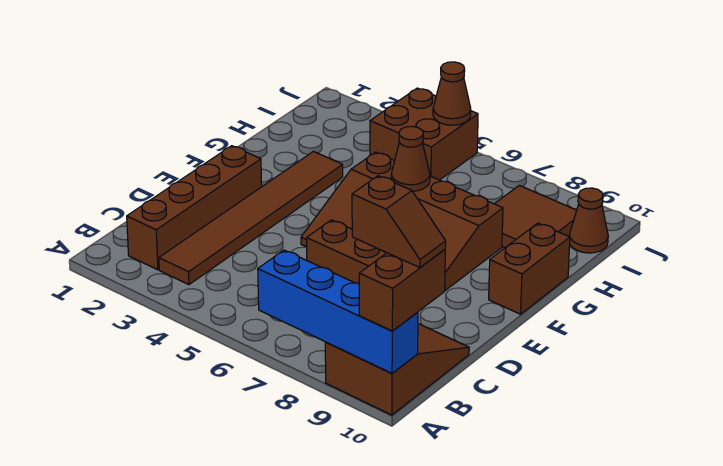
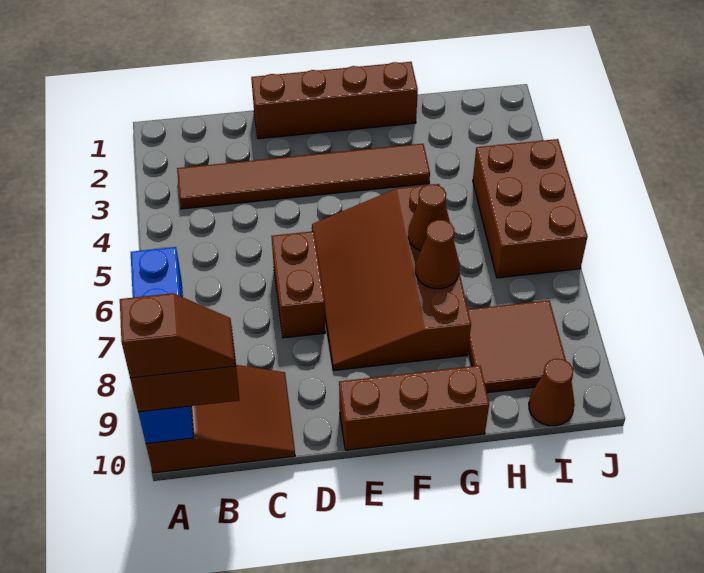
brown 1x4 brick [127,146,262,270] -> brown 1x4 brick moved to [251,62,418,139]
brown 1x2 slope [352,176,446,268] -> brown 1x2 slope turned to [120,293,235,378]
brown 1x2 brick [489,223,570,314] -> brown 1x3 brick [339,365,489,450]
brown 2x2 brick [370,88,478,180] -> brown 2x3 brick [473,139,588,278]
brown 1x1 cone [433,62,471,125] -> brown 1x1 cone moved to [416,220,459,289]

